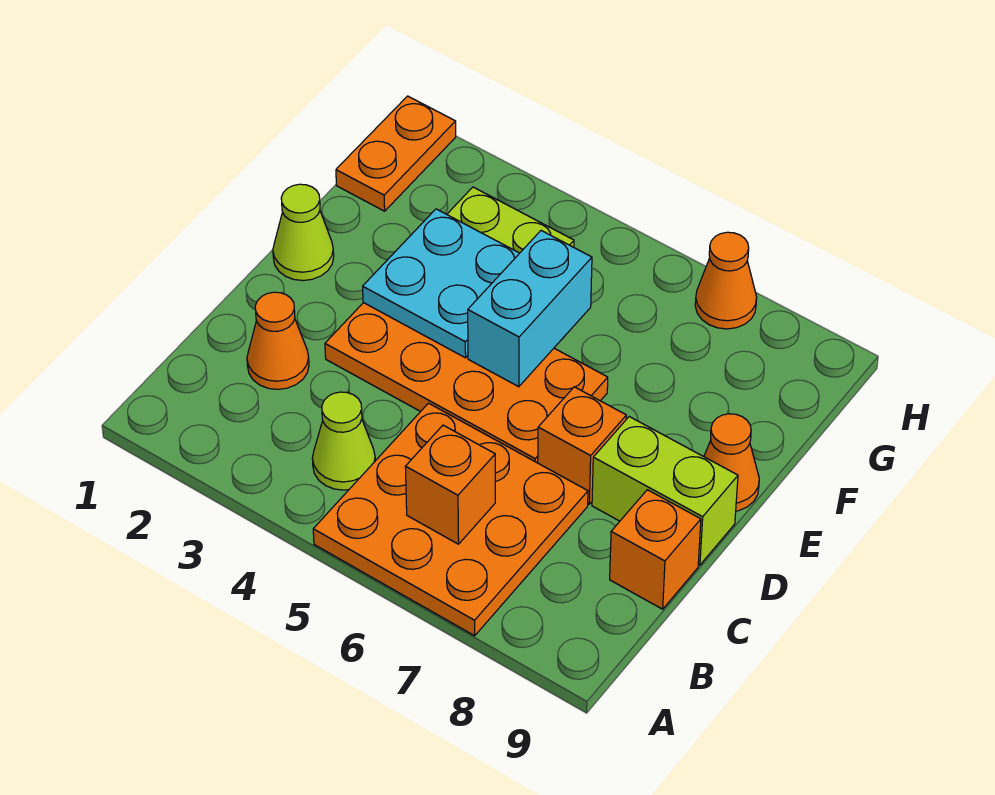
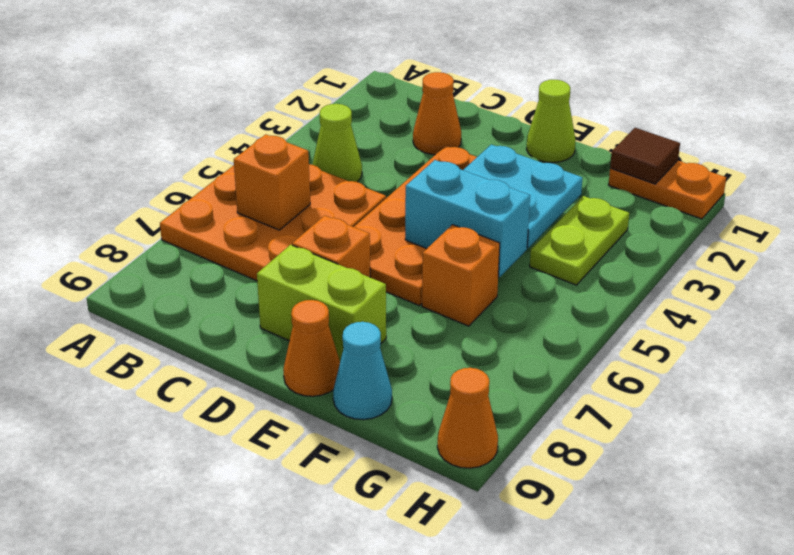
orange 1x1 brick [610,490,701,609] -> orange 1x1 brick moved to [422,225,500,326]
lime 1x2 brick [592,417,738,565] -> lime 1x2 brick turned to [257,245,386,361]
none -> cyan 1x1 cone [333,322,392,420]
none -> brown 1x1 tile [610,128,680,184]
orange 1x1 cone [695,232,757,329] -> orange 1x1 cone moved to [437,368,498,468]

